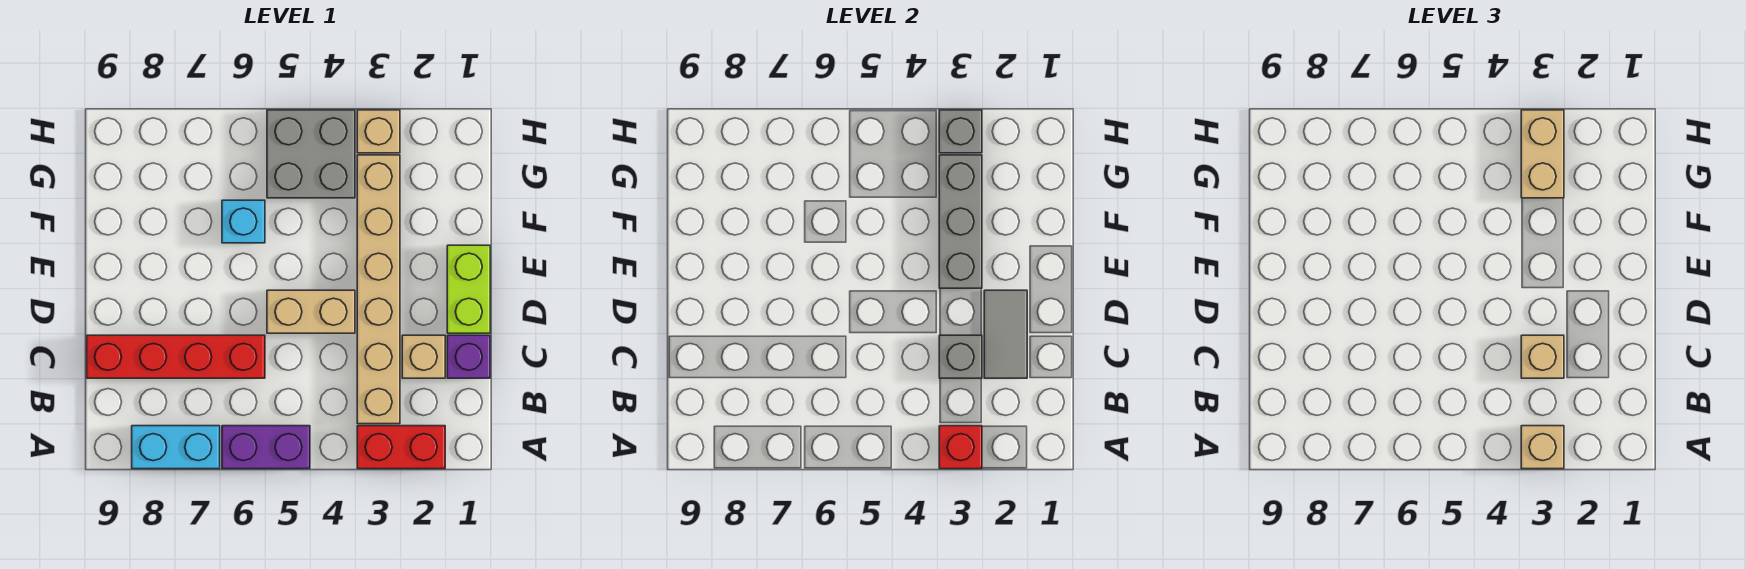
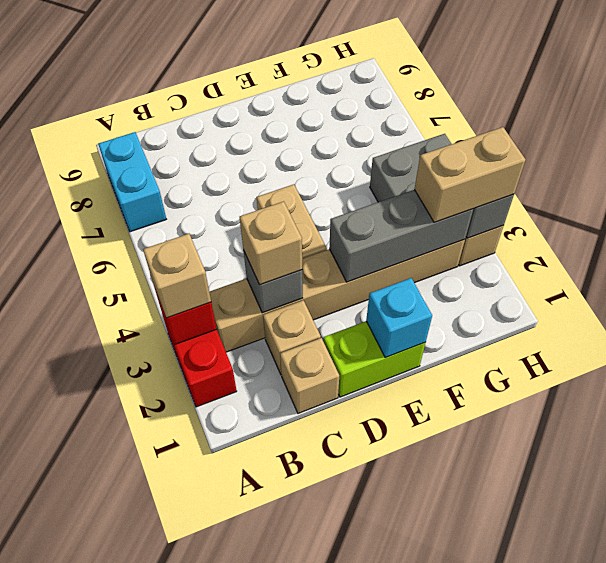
purple 1x2 brick [222,426,310,469] -> none
purple 1x1 brick [447,335,490,378] -> tan 1x1 brick [280,338,339,413]
grey 1x2 tile [984,290,1027,378] -> none
red 1x4 brick [87,335,265,378] -> none
cyan 1x1 brick [222,200,265,243] -> cyan 1x1 brick moved to [366,278,432,358]

